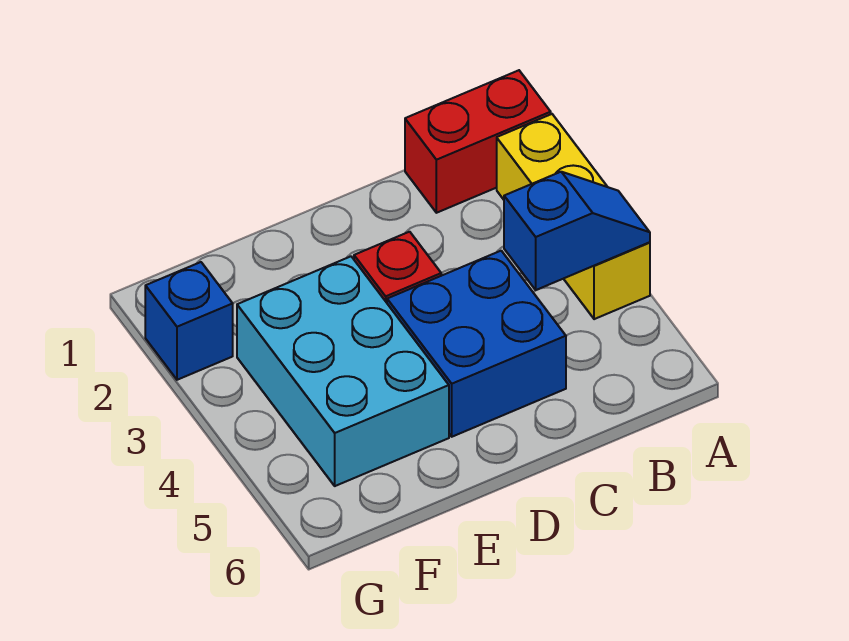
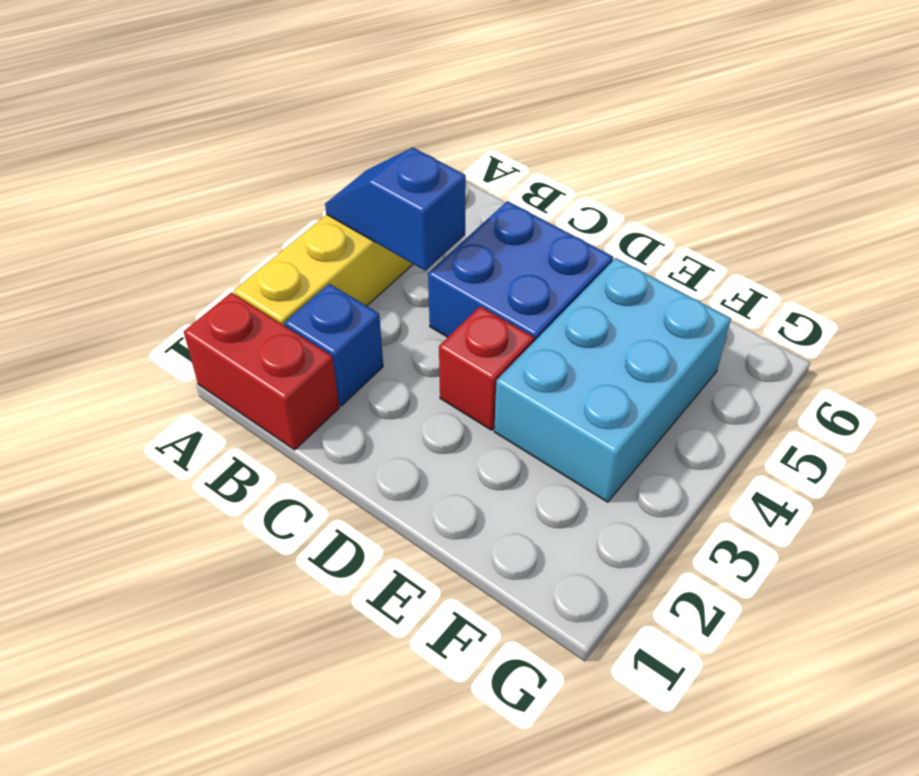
blue 1x1 brick [145,262,233,380] -> blue 1x1 brick moved to [285,284,383,406]

